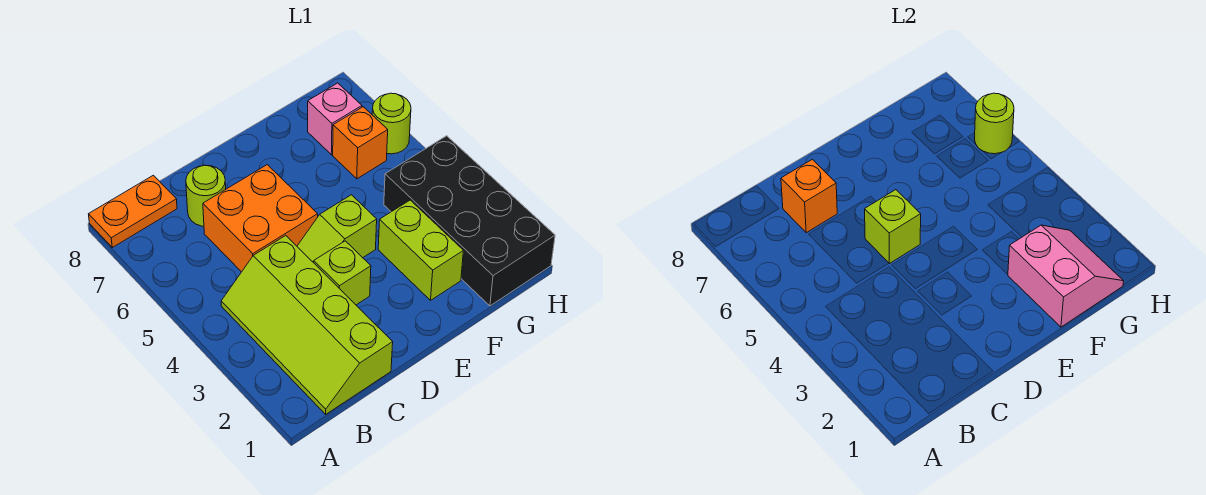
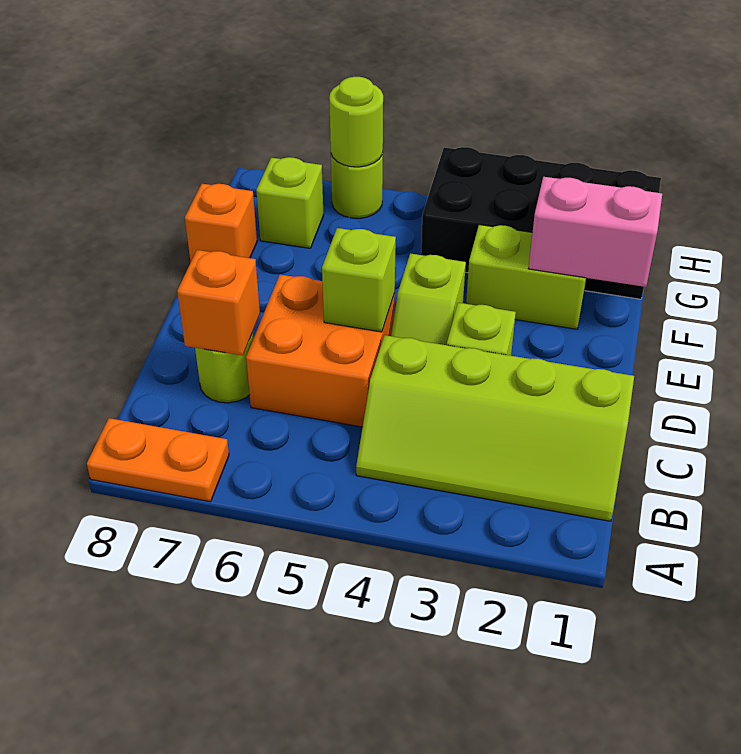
orange 1x2 plate [89,175,177,247] -> orange 1x2 plate turned to [87,418,229,502]
orange 1x1 brick [333,107,388,179] -> orange 1x1 brick moved to [185,184,257,262]
pink 1x1 brick [308,83,362,155] -> lime 1x1 brick [256,157,324,248]

